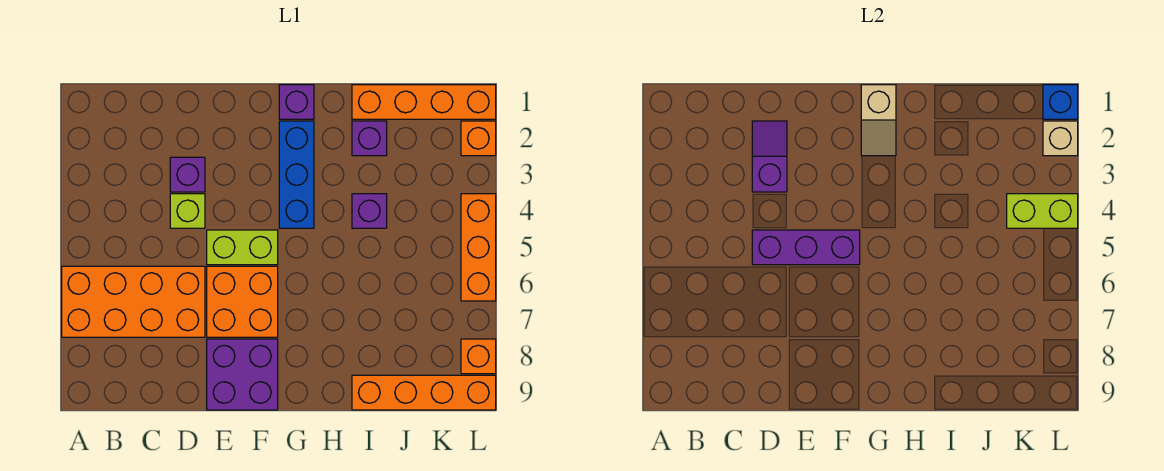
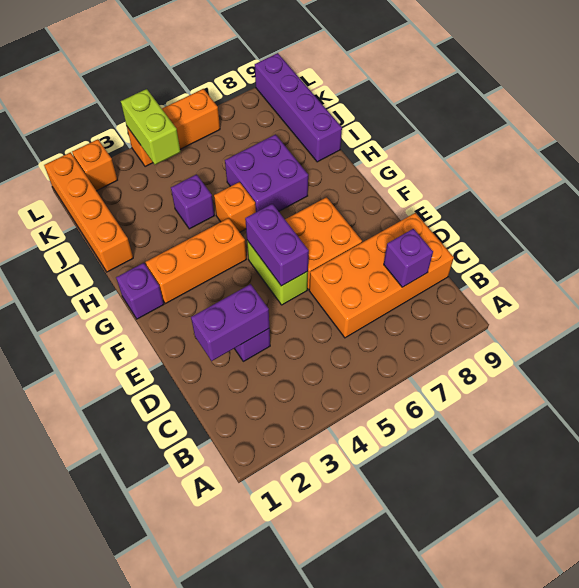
orange 2x4 brick [62,266,205,337] -> orange 2x4 brick turned to [309,213,454,338]
purple 1x2 slope [752,121,787,192] -> purple 1x2 brick [191,284,269,361]
lime 1x1 brick [170,194,205,228] -> none
purple 1x3 brick [752,230,860,265] -> purple 1x2 brick [245,204,309,286]
purple 2x2 brick [207,339,278,410] -> purple 2x2 brick moved to [225,135,308,212]
tan 1x2 slope [861,85,896,156] -> none
blue 1x3 brick [279,121,314,228] -> orange 1x3 brick [146,218,246,304]
purple 1x1 brick [352,121,387,156] -> purple 1x1 brick moved to [384,229,433,287]
orange 1x4 brick [352,375,496,410] -> purple 1x4 brick [255,53,342,162]
blue 1x1 brick [1043,85,1078,119] -> none
tan 1x1 brick [1043,121,1078,156] -> none
orange 1x1 brick [461,339,496,374] -> orange 1x1 brick moved to [214,182,256,232]

